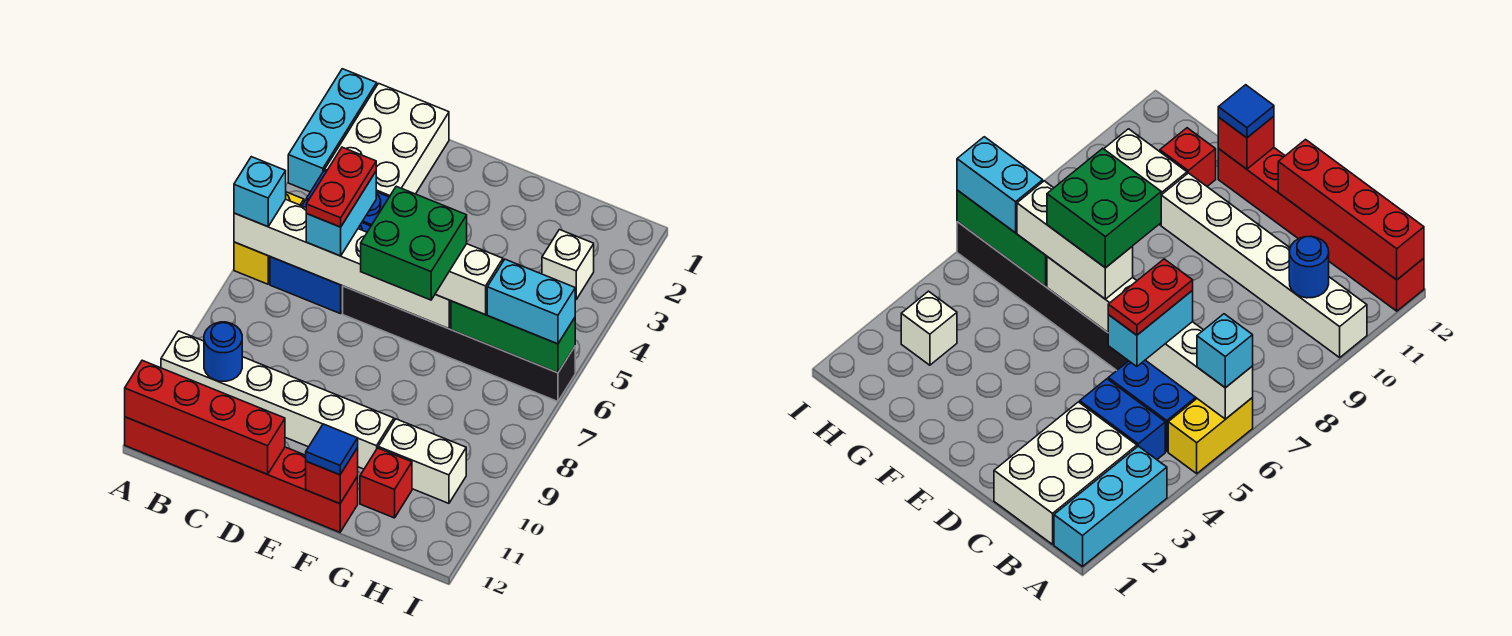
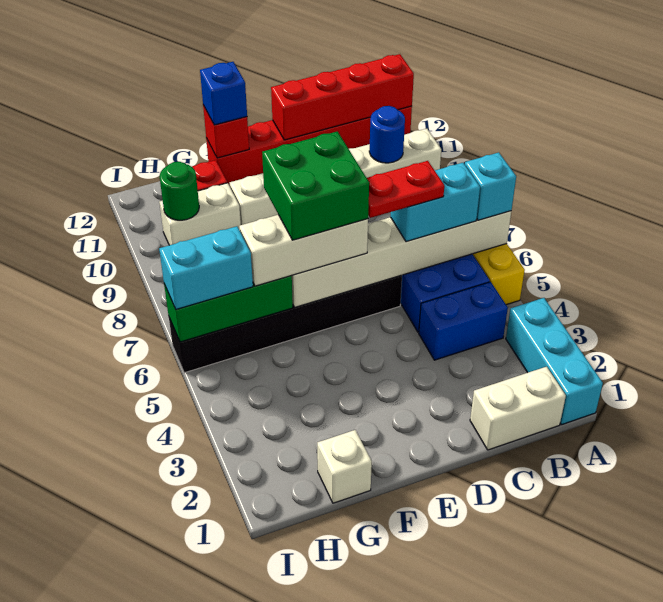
white 2x3 brick [325,83,449,197] -> white 1x2 brick [470,367,566,450]
cyan 1x2 brick [306,172,376,256] -> cyan 1x2 brick turned to [390,163,480,242]
red 1x2 plate [306,147,376,227] -> red 1x2 plate turned to [367,161,444,218]
blue 1x1 tile [306,424,358,475] -> blue 1x1 brick [200,62,247,125]
white 1x1 brick [542,230,594,299] -> white 1x1 brick moved to [317,430,372,503]
none -> green 1x1 round brick [160,162,199,220]

